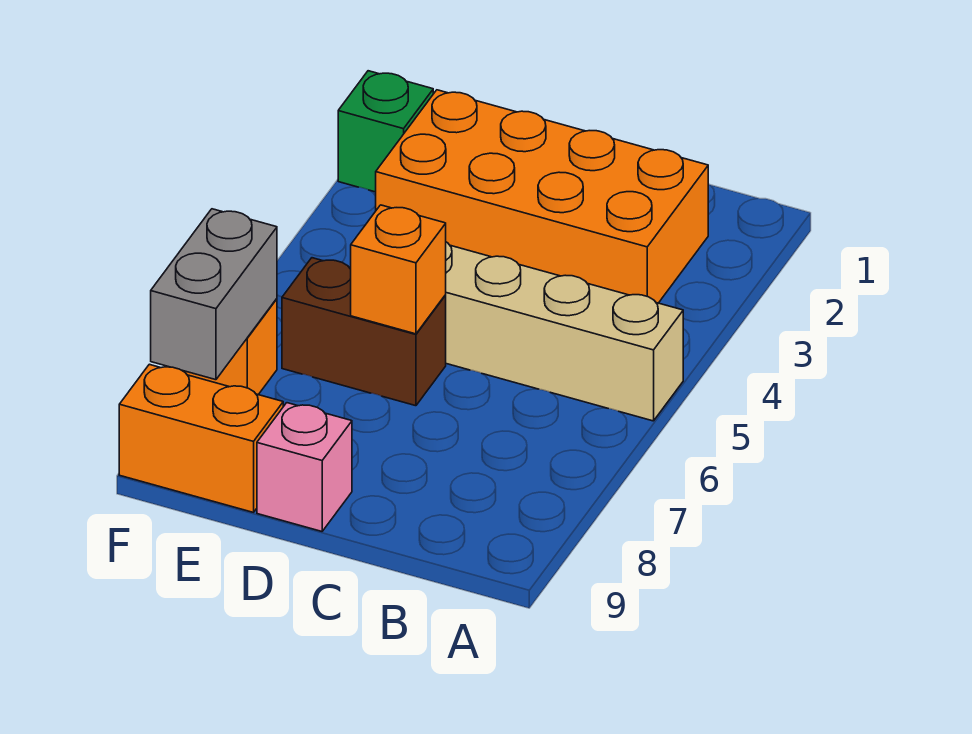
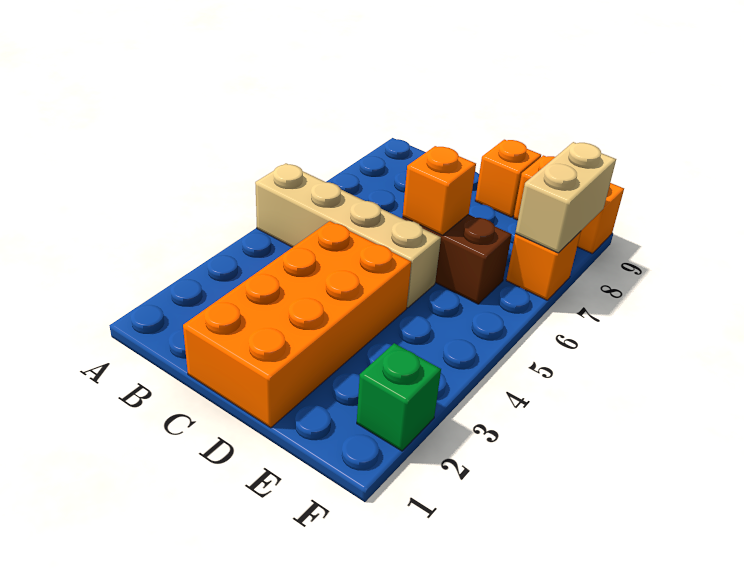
orange 2x4 brick [376,90,708,303] -> orange 2x4 brick turned to [183,221,411,428]
pink 1x1 brick [257,403,352,531] -> orange 1x1 brick [475,140,541,217]
grey 1x2 brick [151,209,277,380] -> tan 1x2 brick [515,142,616,253]

